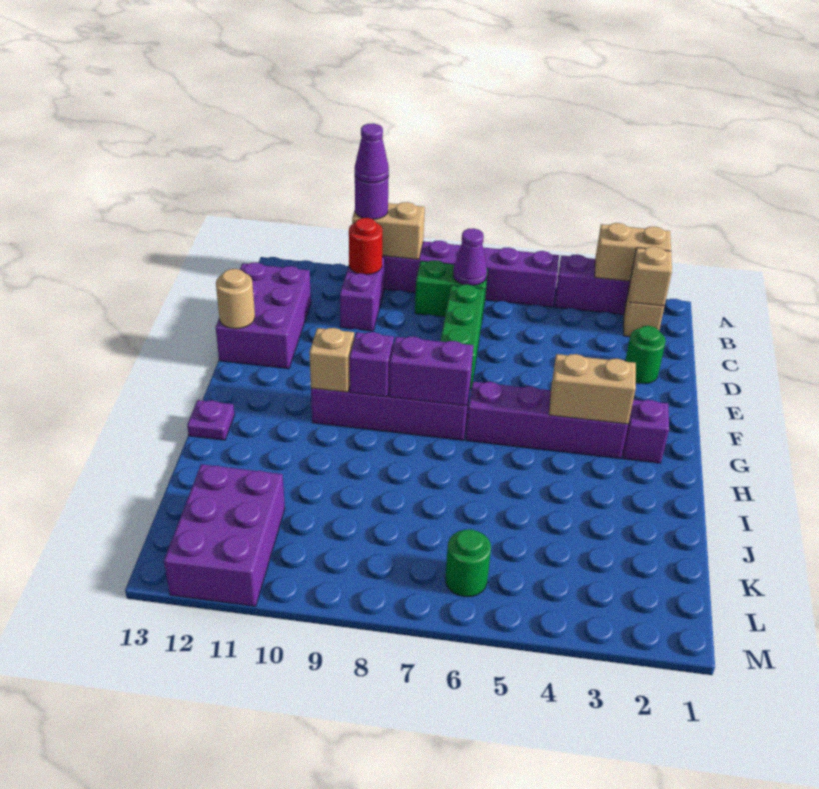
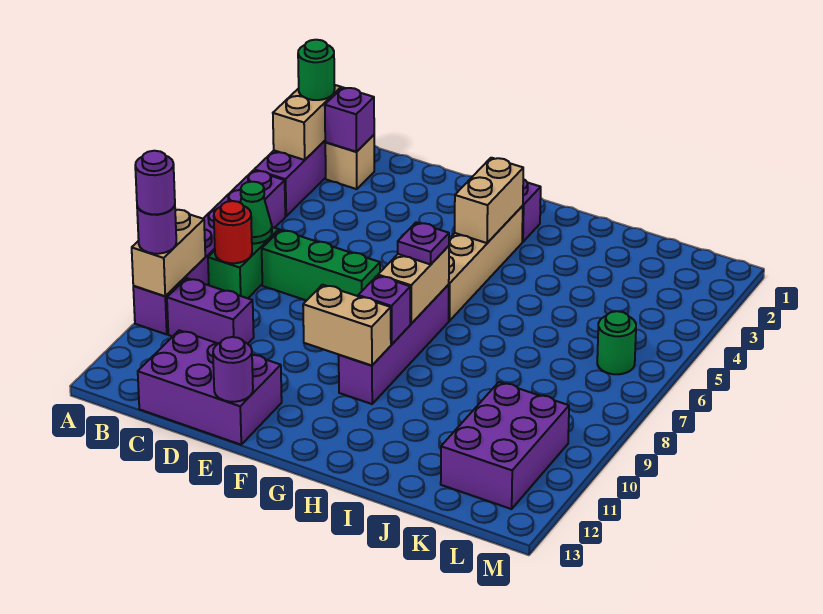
purple 1x1 cone [355,123,389,183] -> purple 1x1 round brick [135,151,175,214]
tan 1x1 brick [630,247,672,306] -> purple 1x1 brick [325,88,374,152]
purple 1x1 cone [453,228,487,286] -> green 1x1 cone [240,182,272,244]
red 1x1 round brick [349,218,382,275] -> red 1x1 round brick moved to [214,201,252,263]
green 1x1 round brick [625,326,666,384] -> green 1x1 round brick moved to [298,40,335,100]
tan 1x1 round brick [216,269,255,329] -> purple 1x1 round brick [213,337,253,402]
purple 1x4 brick [466,382,628,459] -> tan 1x4 brick [448,206,523,321]
purple 1x2 brick [389,336,473,406] -> tan 1x2 brick [378,246,449,324]
tan 1x1 brick [309,328,354,392] -> tan 1x2 brick [303,285,391,365]
purple 1x1 plate [187,400,234,440] -> purple 1x1 plate moved to [398,222,449,264]
purple 2x3 brick [164,464,285,606] -> purple 2x3 brick turned to [441,382,569,509]

